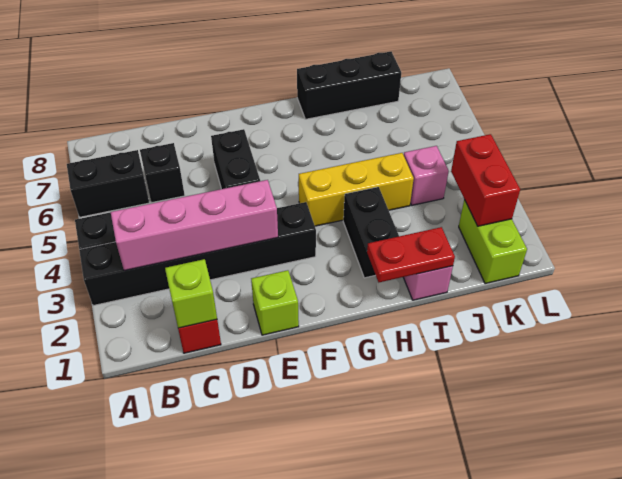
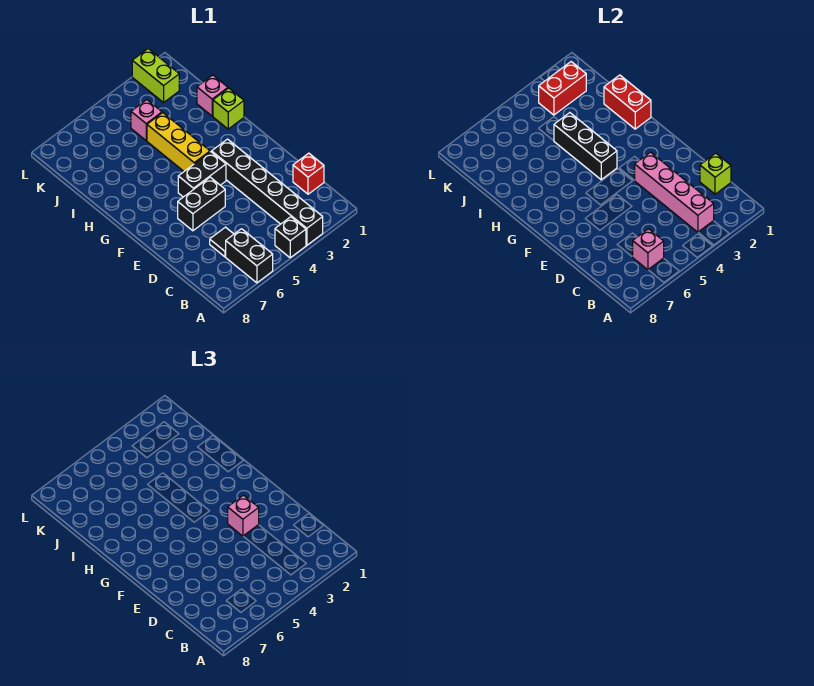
none -> pink 1x1 brick [633,229,664,270]
black 1x1 brick [140,143,185,203] -> black 1x1 tile [210,227,234,257]
lime 1x1 brick [251,270,299,335] -> lime 1x1 brick moved to [213,88,244,129]
none -> pink 1x1 brick [228,495,259,536]
red 1x2 plate [367,227,455,282] -> red 1x2 brick [604,75,651,129]
black 1x2 brick [343,187,399,278] -> black 1x2 brick moved to [178,152,226,197]
black 1x3 brick [297,52,401,119] -> black 1x3 brick moved to [554,113,617,180]
lime 1x2 brick [459,200,527,284] -> lime 1x2 brick turned to [132,49,179,103]

